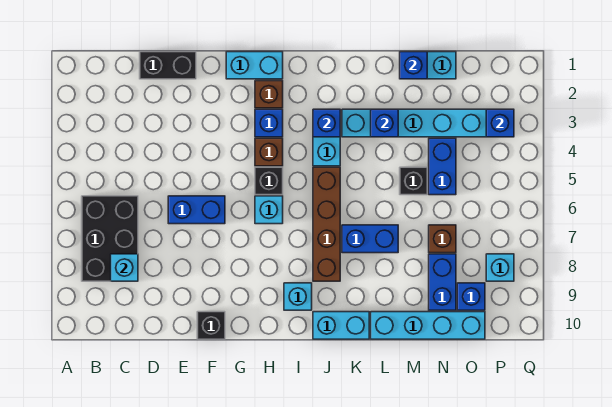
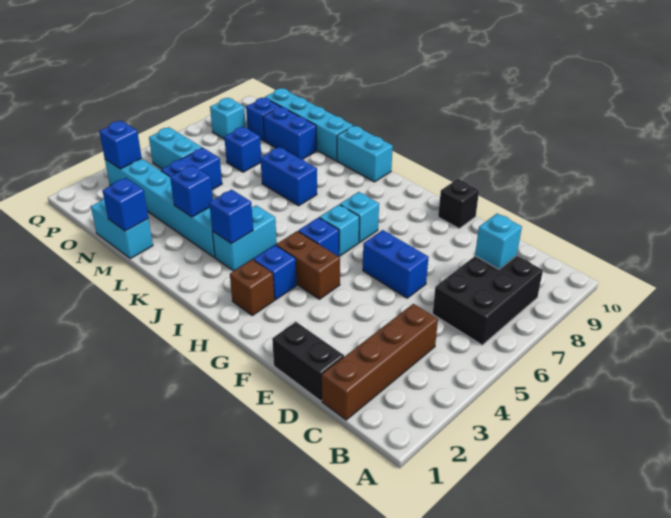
cyan 1x2 brick [226,52,283,79] -> cyan 1x2 brick moved to [149,127,202,169]
brown 1x1 brick [255,138,283,166] -> brown 1x2 brick [276,231,340,299]
black 1x1 brick [255,167,283,195] -> blue 1x1 brick [298,218,339,257]
cyan 1x1 brick [284,283,312,310] -> cyan 1x1 brick moved to [340,192,379,242]
brown 1x4 brick [313,167,340,281] -> brown 1x4 brick moved to [322,304,438,420]
black 1x1 brick [400,167,427,195] -> none
brown 1x1 brick [429,225,456,253] -> blue 1x1 brick [224,127,261,172]
blue 1x2 brick [429,254,456,310] -> blue 1x2 brick turned to [263,107,317,159]

